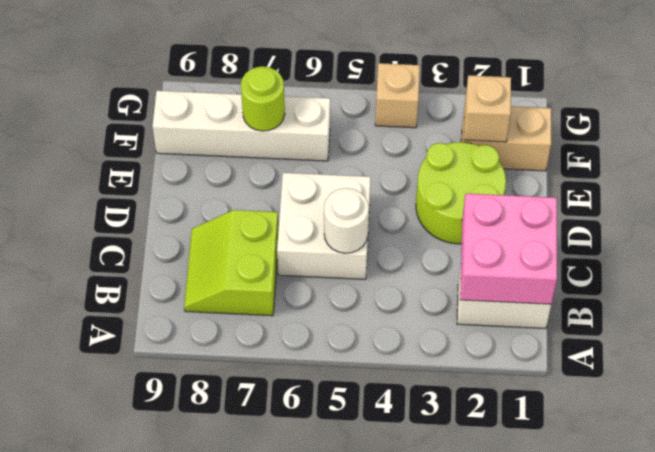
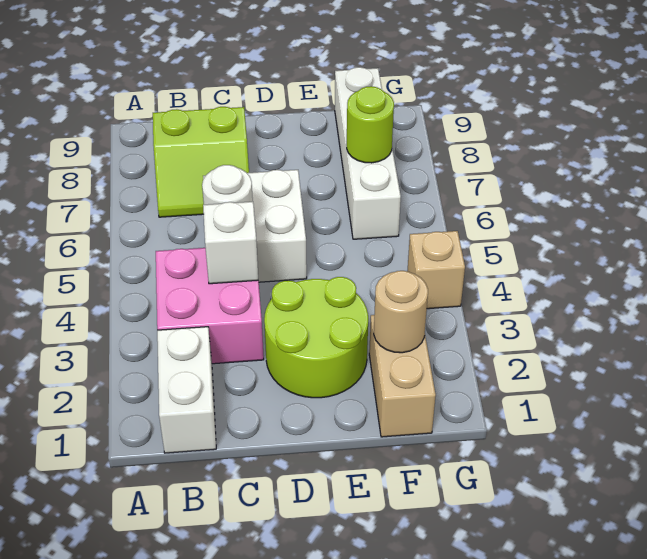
pink 2x2 brick [460,194,557,304] -> pink 2x2 brick moved to [156,248,264,364]
lime 2x2 slope [184,210,279,316] -> lime 2x2 slope turned to [153,107,249,217]
none -> white 1x1 brick [203,202,258,284]
tan 1x1 brick [464,75,511,142] -> tan 1x1 round brick [374,271,428,353]

